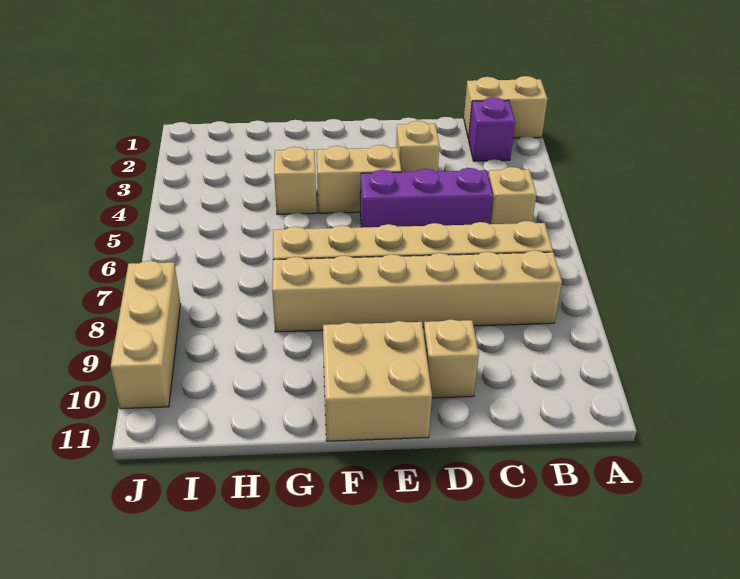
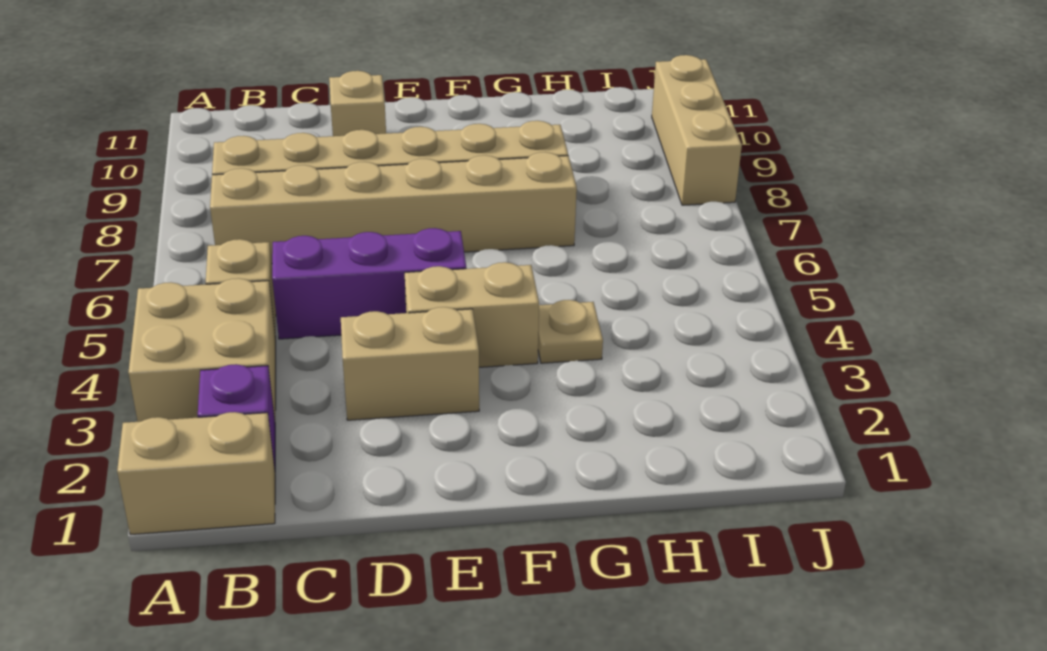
tan 1x1 brick [396,121,439,172] -> tan 1x2 brick [341,307,479,420]
tan 2x2 brick [323,321,432,441] -> tan 2x2 brick moved to [128,278,276,422]
tan 1x1 brick [274,147,316,214] -> tan 1x1 plate [538,300,603,363]

